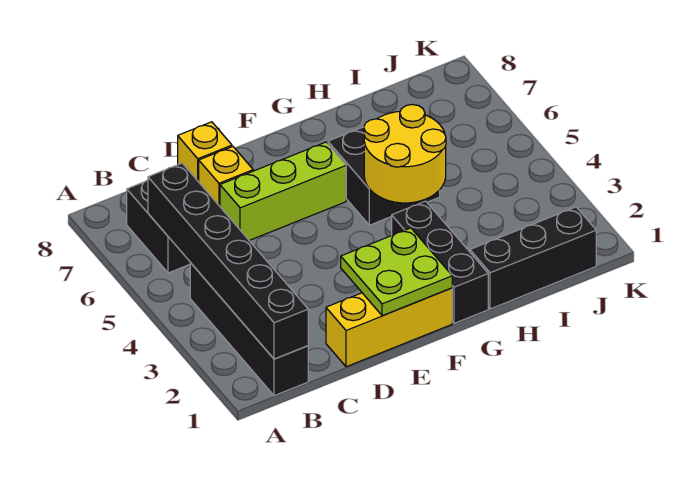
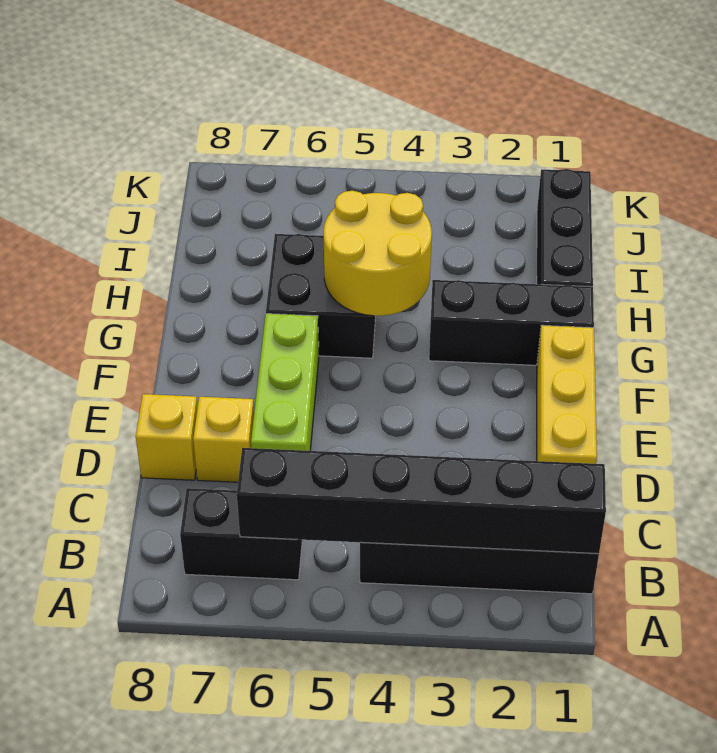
lime 2x2 plate [341,228,452,316] -> none

